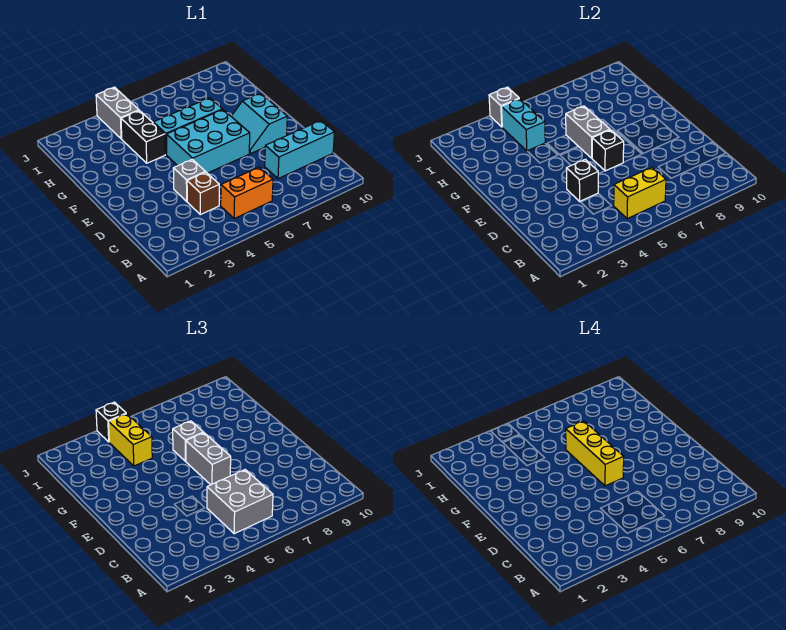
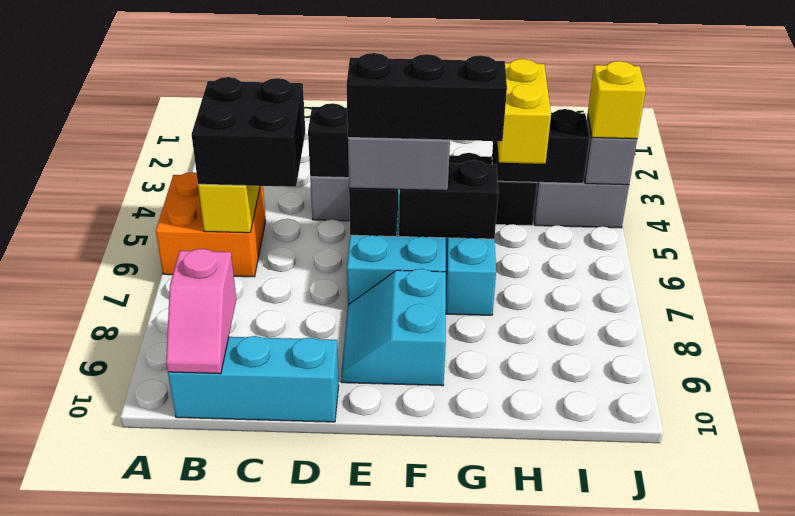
orange 1x2 brick [221,167,273,219] -> orange 2x2 brick [156,172,266,277]
grey 2x2 brick [207,470,273,534] -> black 2x2 brick [192,77,305,187]
none -> pink 1x2 slope [166,249,236,374]
brown 1x1 brick [187,172,219,215] -> none
cyan 1x3 brick [265,120,335,179] -> cyan 1x3 brick turned to [168,336,339,422]
yellow 1x3 brick [566,421,624,486] -> black 1x3 brick [347,53,507,141]
cyan 2x2 slope [231,93,287,154] -> cyan 2x2 slope turned to [341,269,446,386]
grey 1x2 brick [566,106,610,158] -> black 1x2 brick [399,160,498,239]
grey 1x1 brick [173,421,204,461] -> none
cyan 1x2 brick [502,99,545,151] -> black 1x2 brick [492,109,590,183]
yellow 1x2 brick [109,414,152,466] -> yellow 1x2 brick turned to [497,59,551,164]
black 1x1 brick [96,402,126,442] -> yellow 1x1 brick [588,61,646,139]

